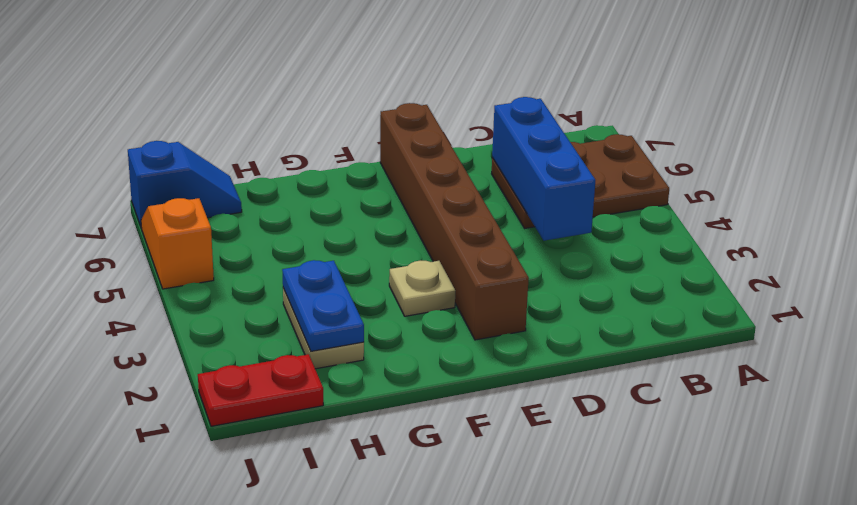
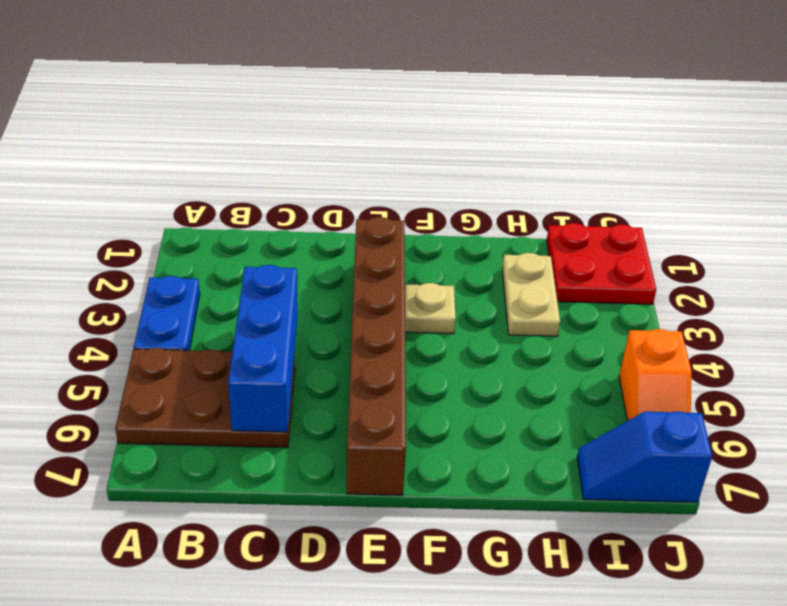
blue 1x2 plate [282,260,364,351] -> blue 1x2 plate moved to [134,276,200,350]
red 1x2 plate [198,354,323,426] -> red 2x2 plate [547,223,656,304]

